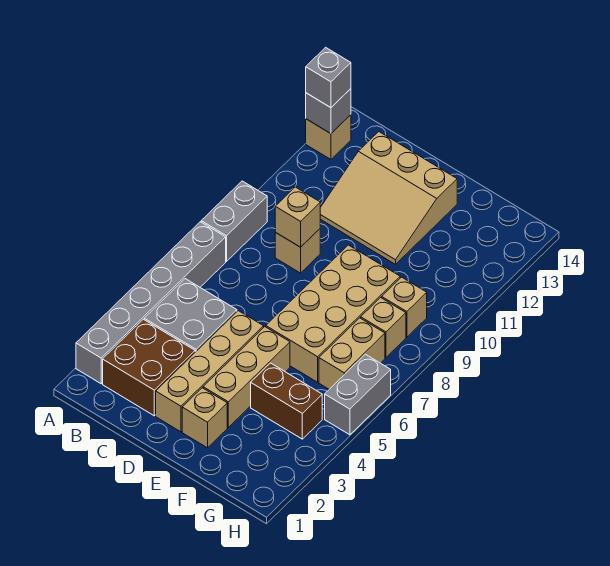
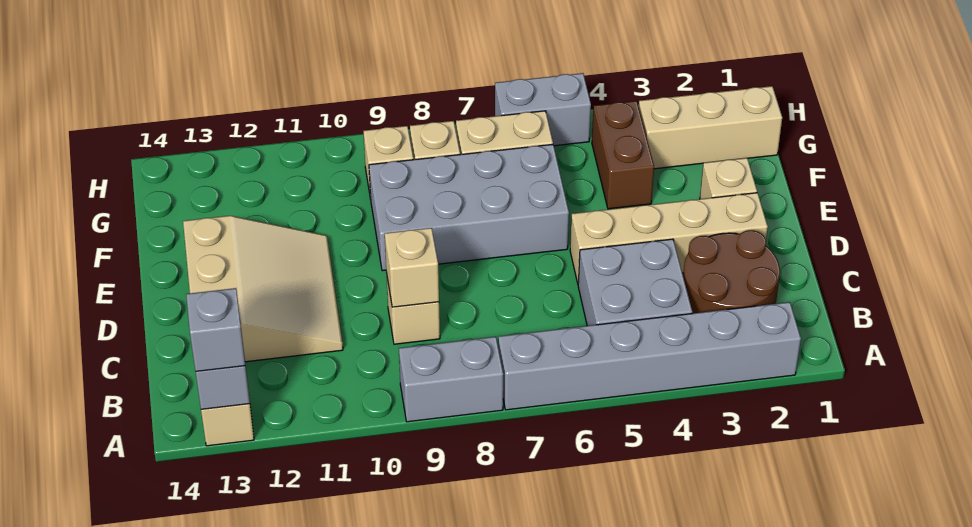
brown 2x2 brick [103,319,195,416] -> brown 2x2 round brick [683,230,780,313]
tan 1x3 brick [203,327,290,427] -> tan 1x3 brick moved to [639,86,782,169]
tan 2x4 brick [266,245,400,382] -> grey 2x4 brick [369,144,569,271]

